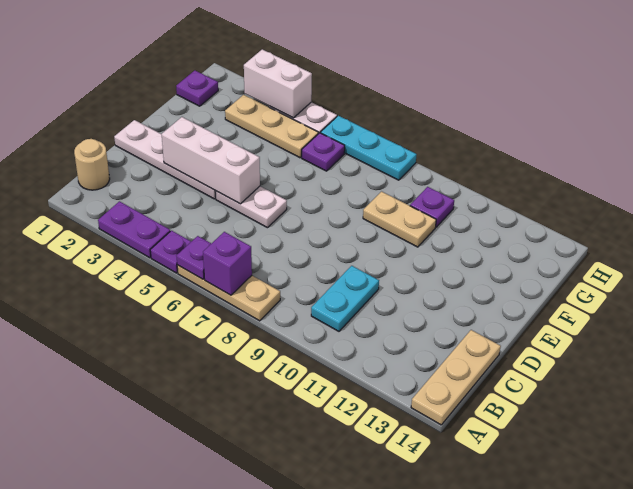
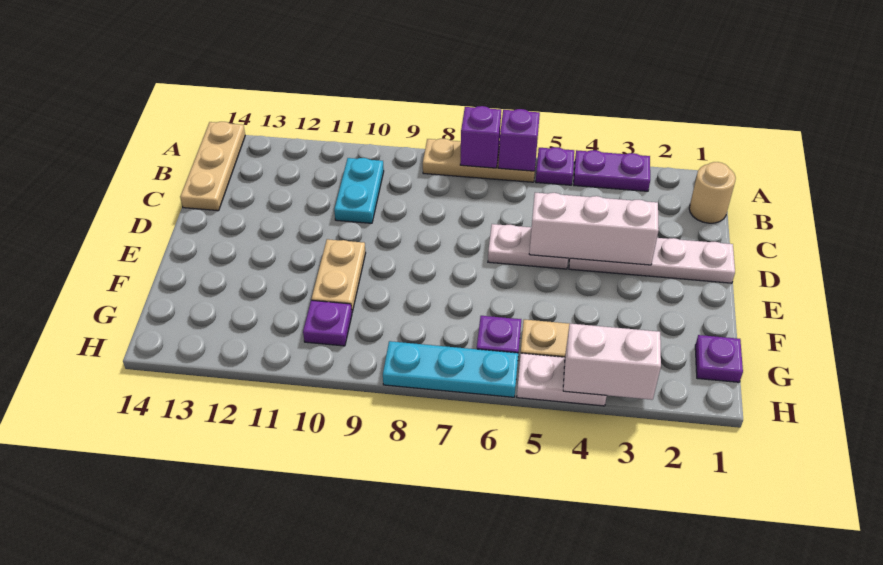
purple 1x1 plate [177,236,211,279] -> purple 1x1 brick [498,109,540,171]
tan 1x2 plate [363,192,436,247] -> tan 1x2 plate turned to [311,239,366,312]

